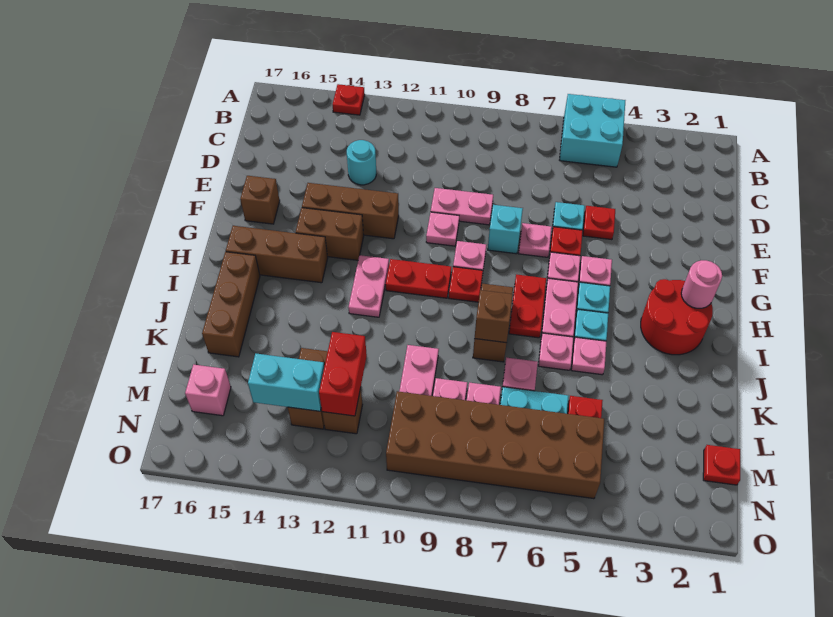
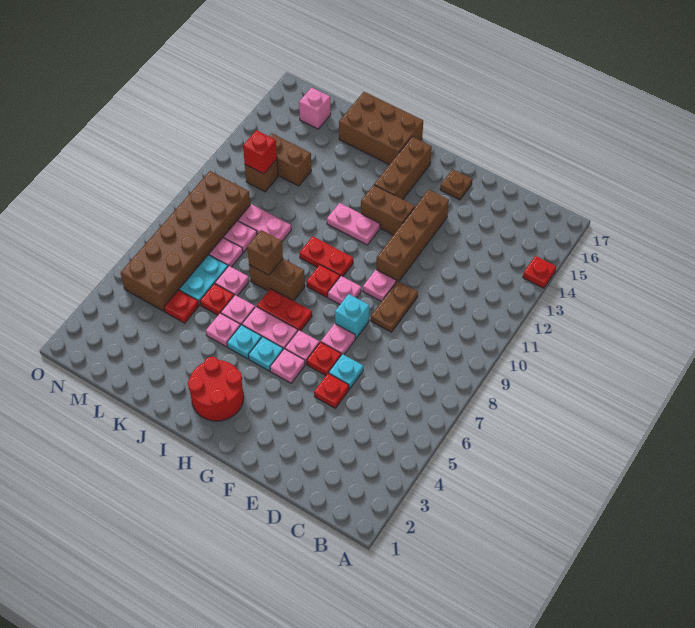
cyan 2x2 brick [560,94,625,167] -> none
cyan 1x1 round brick [347,140,376,185] -> none
pink 1x2 plate [431,188,493,225] -> brown 1x2 plate [371,281,418,332]
brown 1x3 brick [302,183,399,239] -> brown 1x4 brick [376,190,449,282]
brown 1x1 brick [240,176,280,224] -> brown 1x1 plate [440,169,472,200]
brown 1x2 brick [296,208,364,260] -> brown 1x2 brick turned to [361,185,415,235]
pink 1x1 round brick [681,260,722,308] -> none
red 1x2 plate [386,259,451,298] -> red 1x2 plate turned to [299,236,353,277]
brown 1x3 brick [202,252,260,357] -> brown 2x3 brick [339,92,423,165]
red 1x2 brick [319,332,367,416] -> red 1x1 brick [243,130,277,174]
red 1x1 plate [703,445,740,485] -> red 1x1 plate moved to [200,284,234,315]
cyan 1x2 brick [248,353,324,411] -> none

